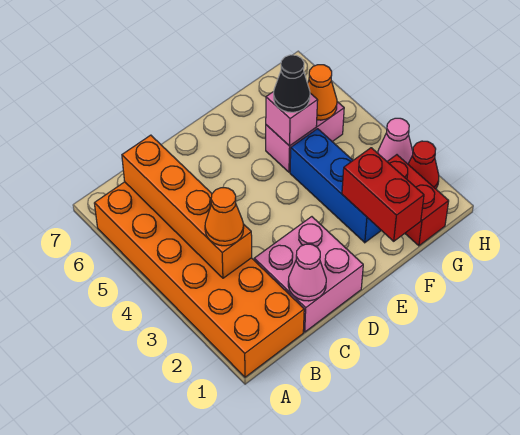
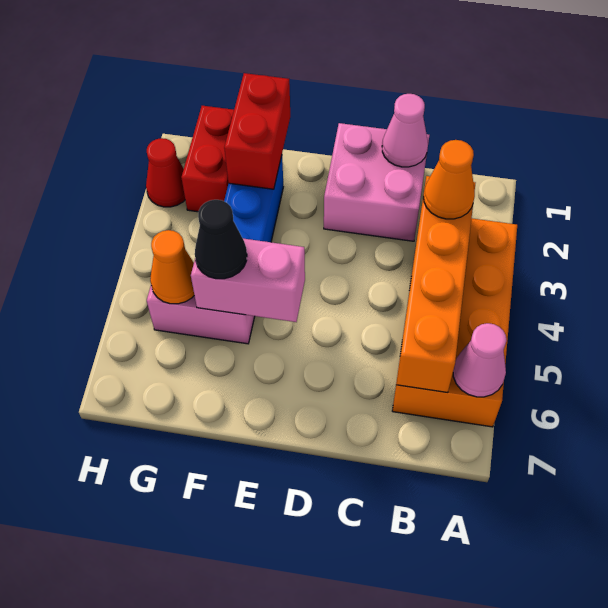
orange 2x6 brick [94,182,304,377] -> orange 2x4 brick [392,218,517,427]
pink 1x1 brick [266,92,318,146] -> pink 1x2 brick [191,239,305,322]
pink 1x1 cone [378,118,413,164] -> pink 1x1 cone moved to [453,323,506,397]

